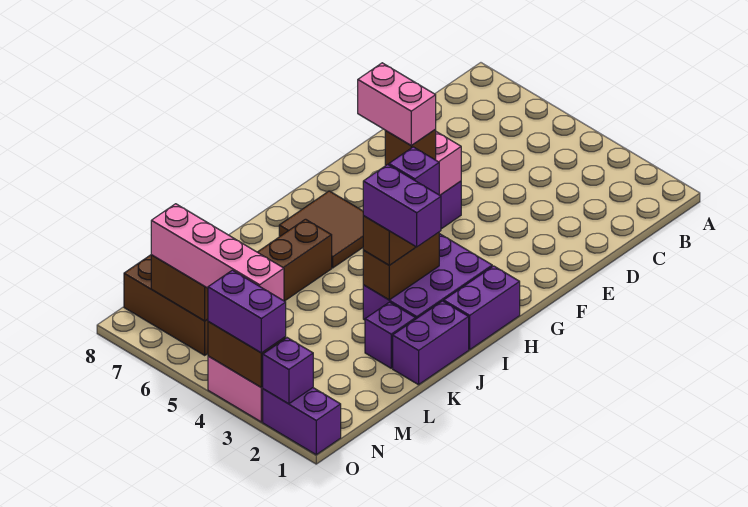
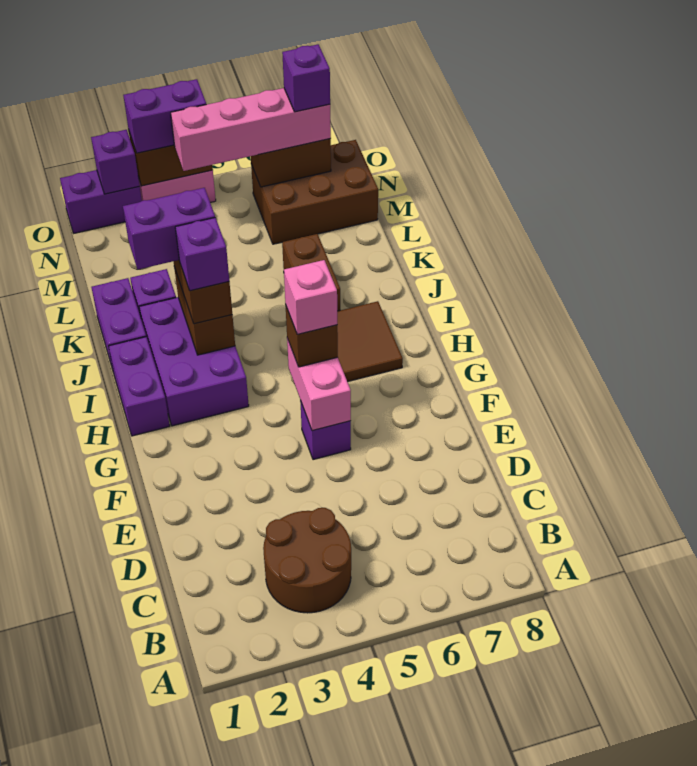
none -> brown 2x2 round brick [263,508,351,613]
pink 1x2 brick [358,63,436,146] -> pink 1x1 brick [284,260,337,334]
none -> purple 1x1 brick [282,44,330,112]

